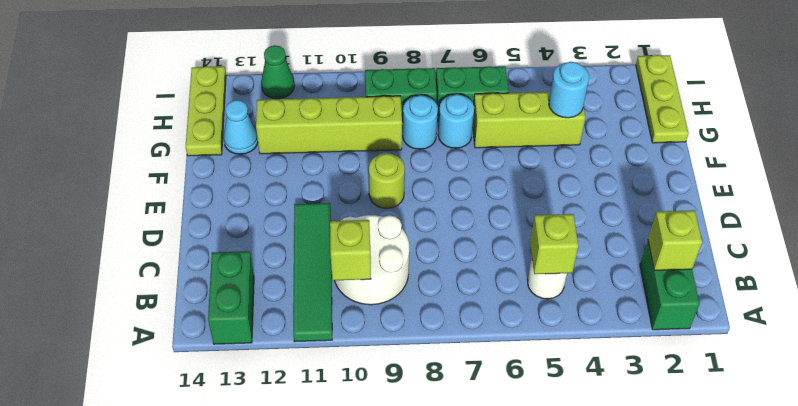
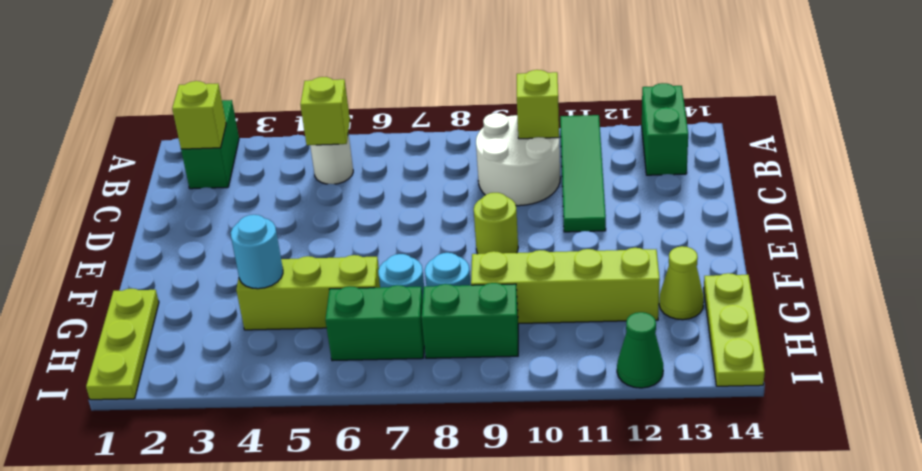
cyan 1x1 cone [224,100,258,154] -> lime 1x1 cone [659,246,704,320]

